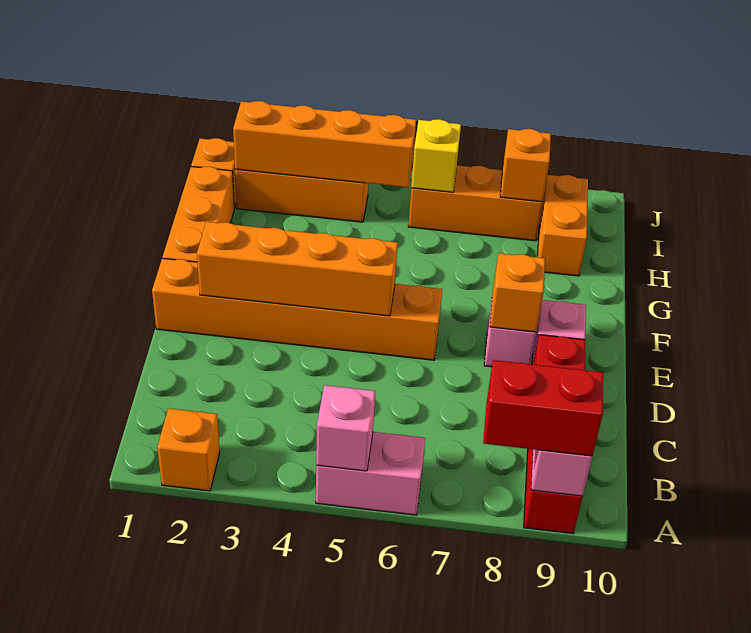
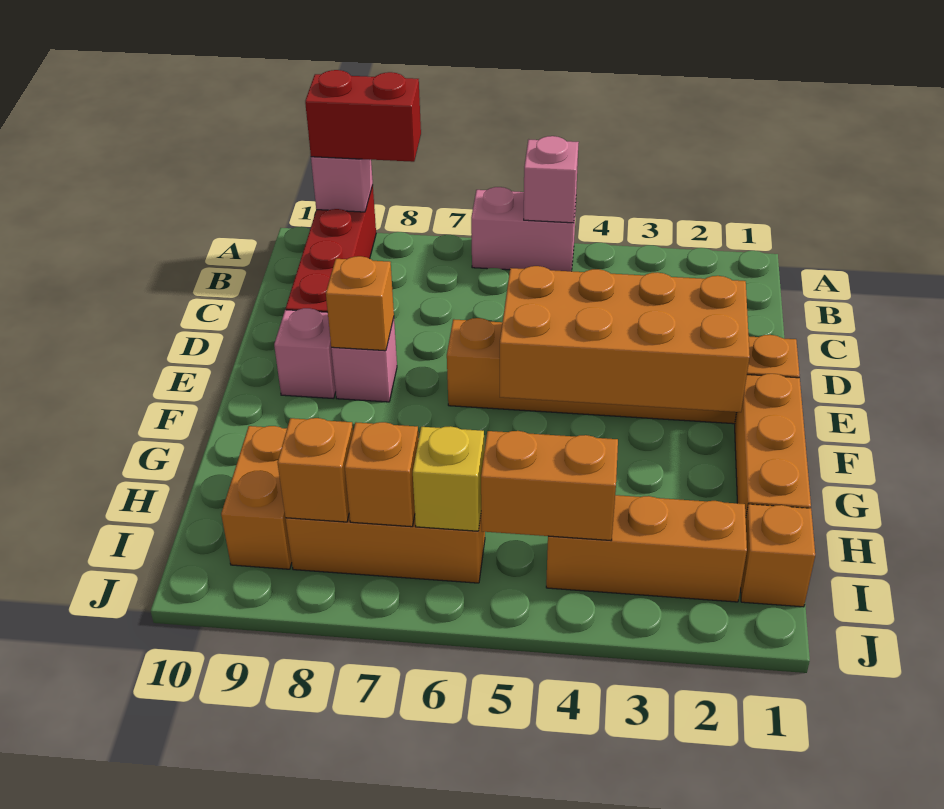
orange 1x1 brick [157,408,220,491] -> orange 1x1 brick moved to [345,422,419,527]
orange 1x4 brick [197,222,398,316] -> orange 2x4 brick [500,266,750,412]
orange 1x4 brick [233,101,416,188] -> orange 1x2 brick [481,431,618,540]

